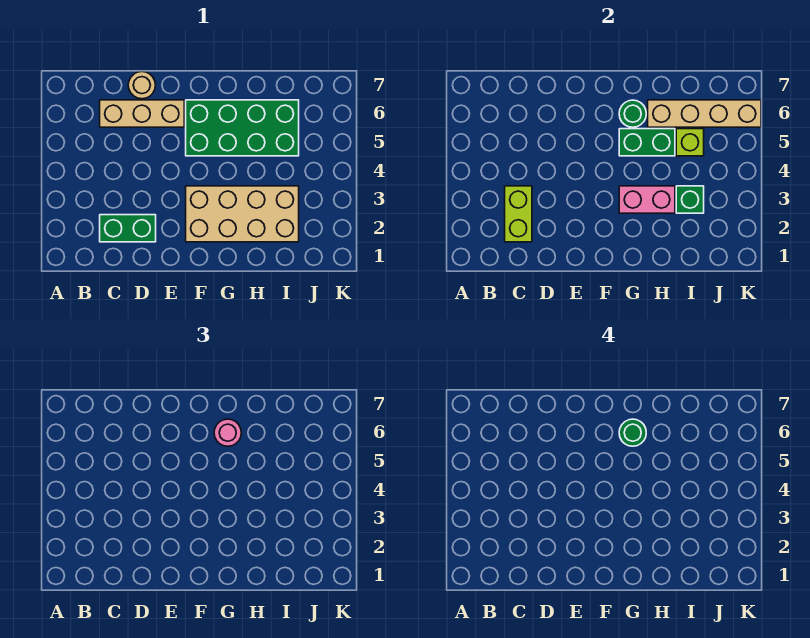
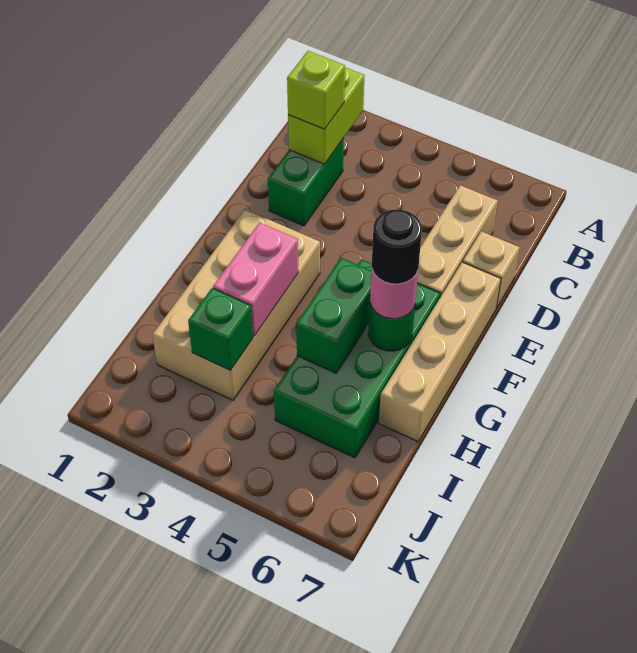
lime 1x2 brick [505,186,532,242] -> lime 1x2 brick turned to [288,68,365,164]
tan 1x1 round brick [128,72,155,99] -> tan 1x1 brick [463,231,520,308]
green 1x1 round brick [619,419,646,446] -> black 1x1 round brick [372,209,422,284]
tan 1x4 brick [648,100,761,127] -> tan 1x4 brick moved to [379,262,501,441]
lime 1x1 brick [676,129,704,156] -> lime 1x1 brick moved to [287,51,345,129]

